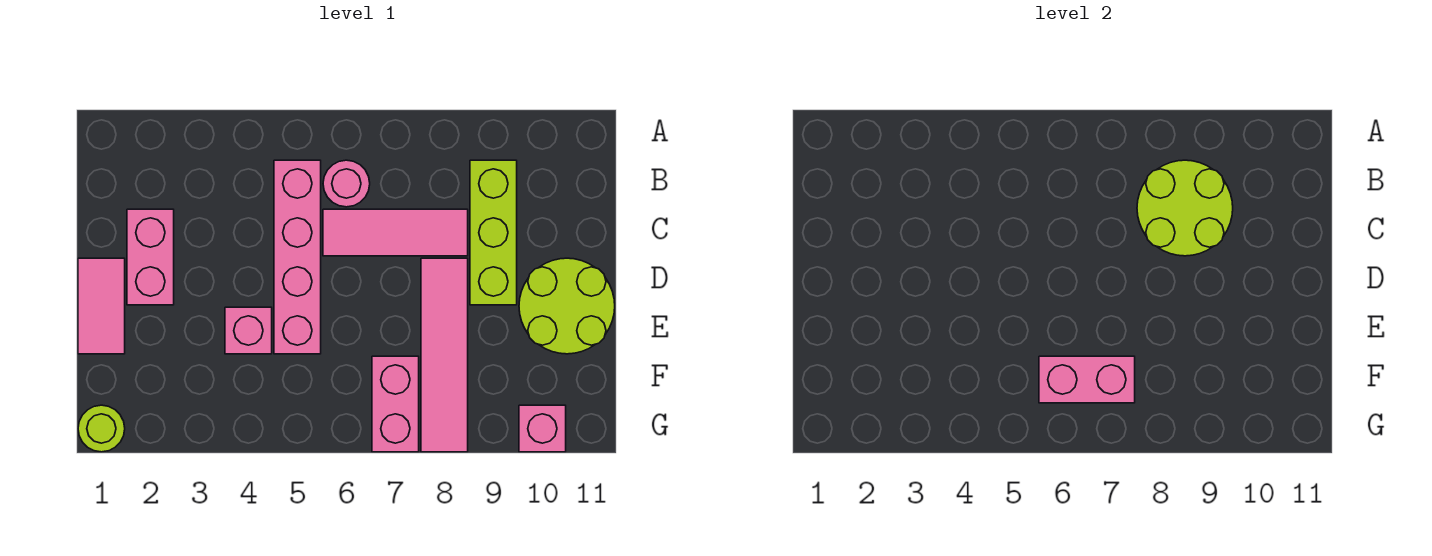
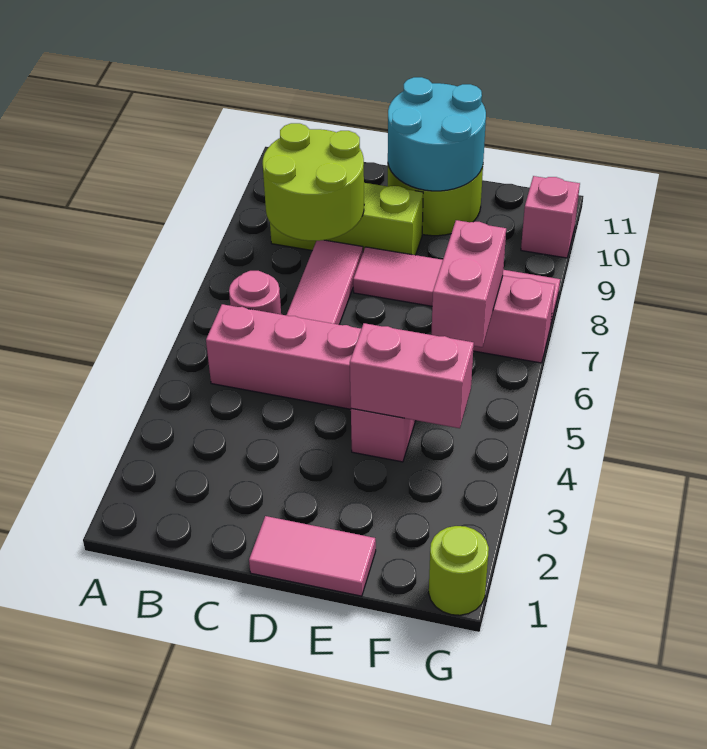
pink 1x2 brick [127,209,174,305] -> pink 1x2 brick moved to [350,323,474,428]
none -> cyan 2x2 round brick [388,77,486,191]

